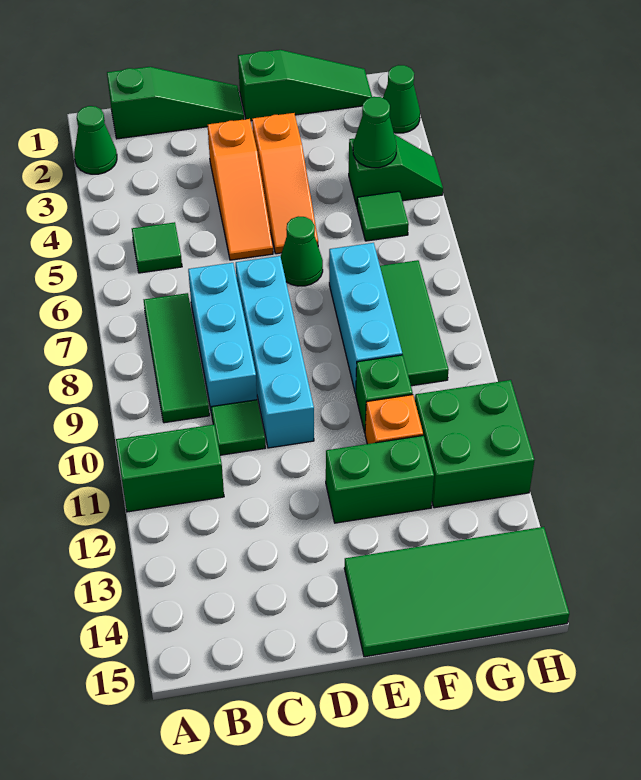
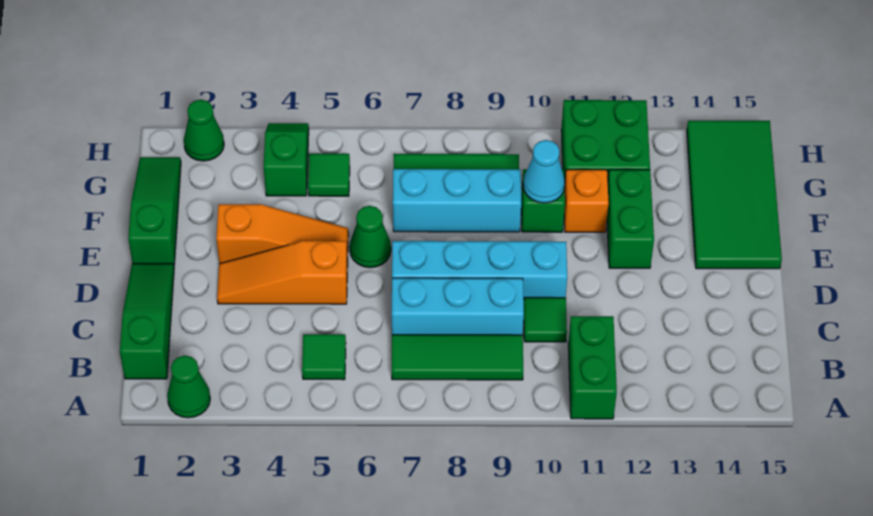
orange 1x3 slope [208,119,273,260] -> orange 1x3 slope turned to [217,241,347,304]
none -> cyan 1x1 cone [523,140,565,203]
green 1x1 cone [353,97,397,168] -> none

